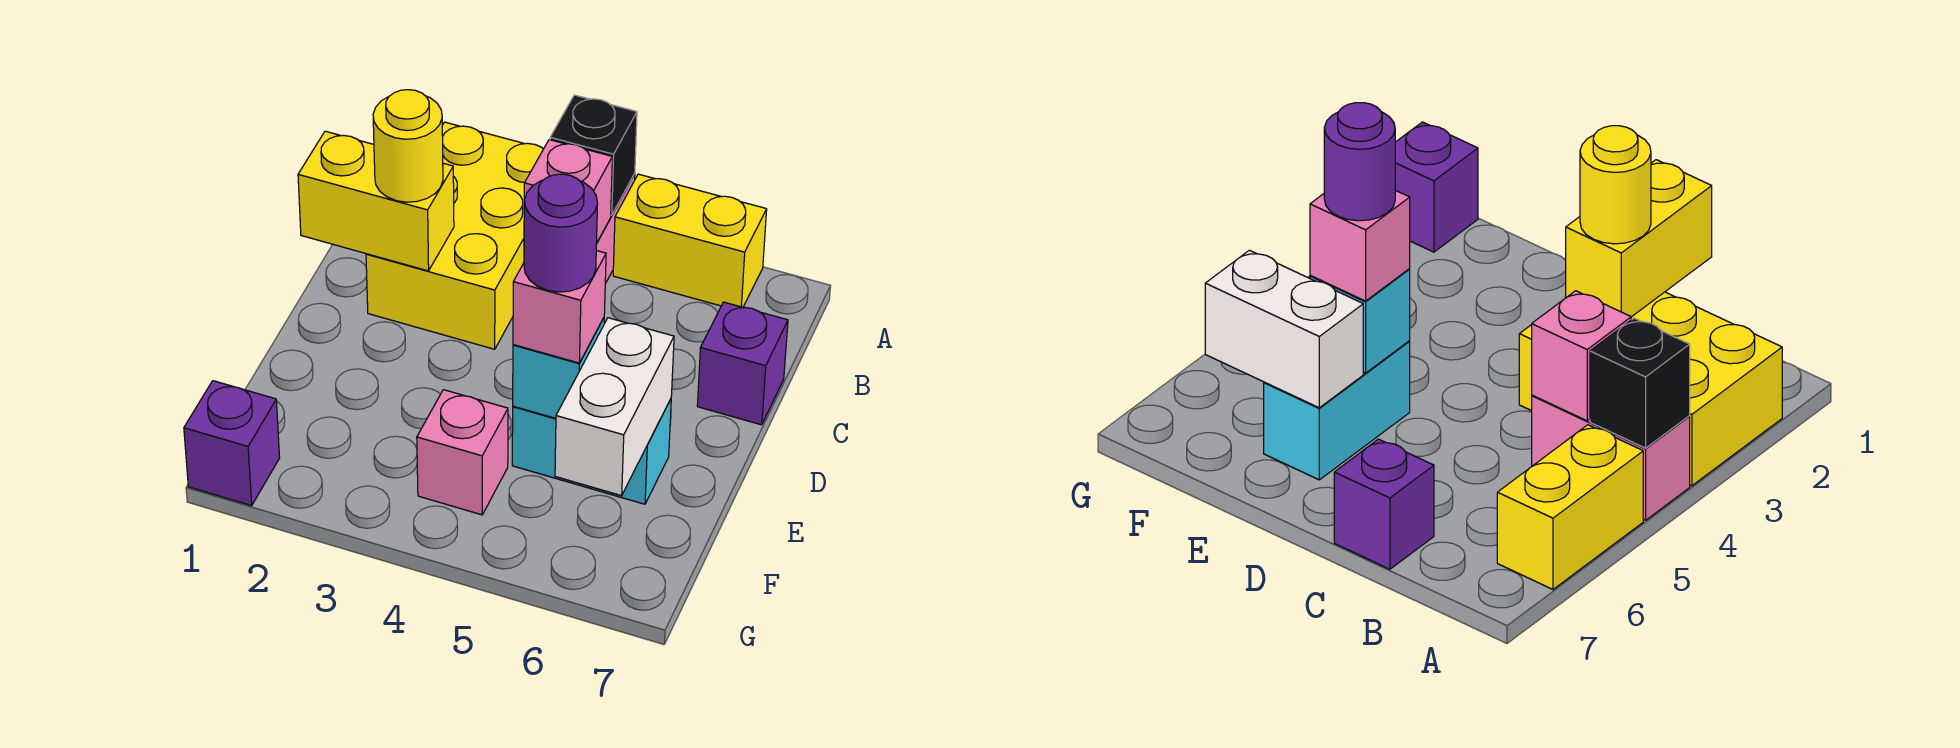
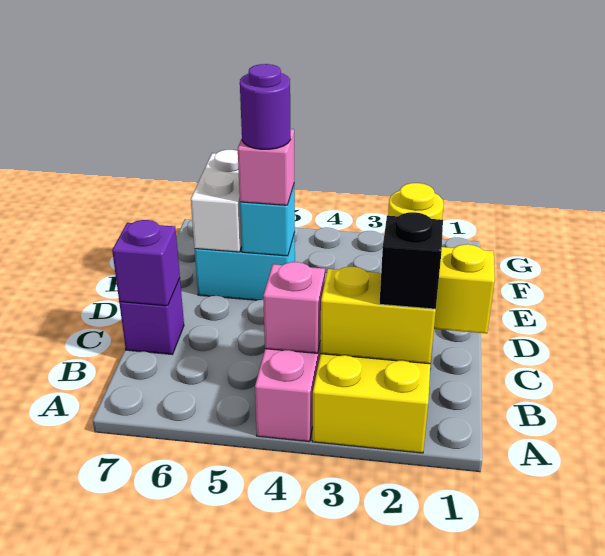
black 1x1 brick [550,95,637,215] -> black 1x1 brick moved to [379,212,443,309]
yellow 1x2 brick [613,174,767,307] -> yellow 1x2 brick moved to [320,267,436,364]
pink 1x1 brick [417,390,508,515] -> none
purple 1x1 brick [184,381,280,506] -> purple 1x1 brick moved to [112,220,180,306]

